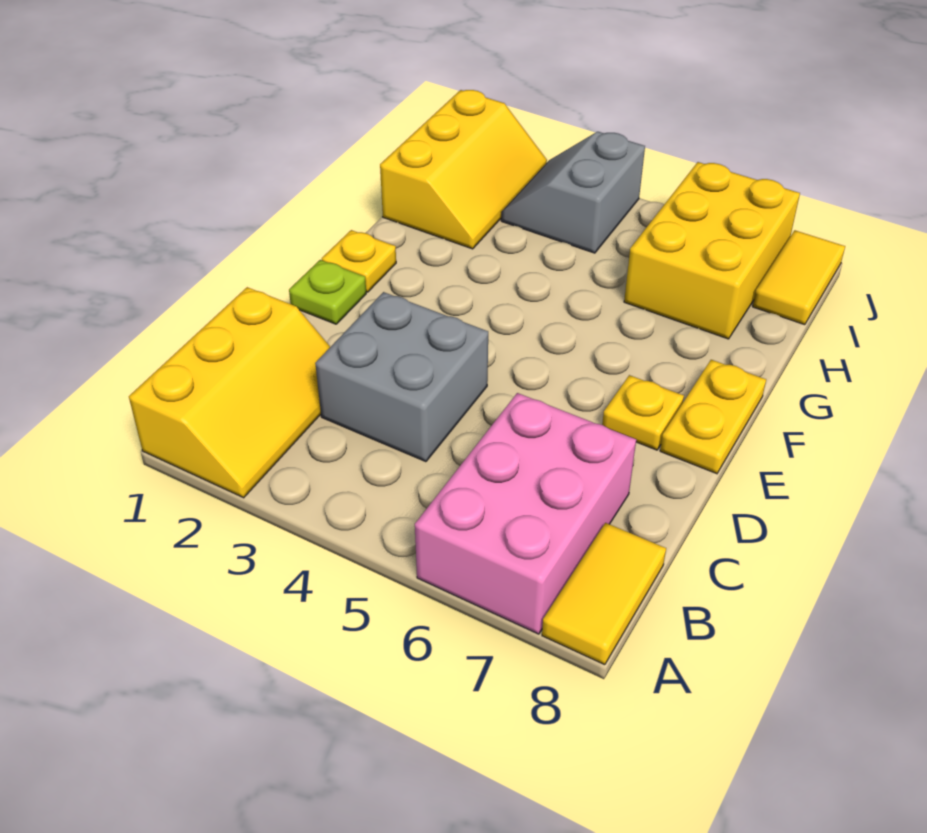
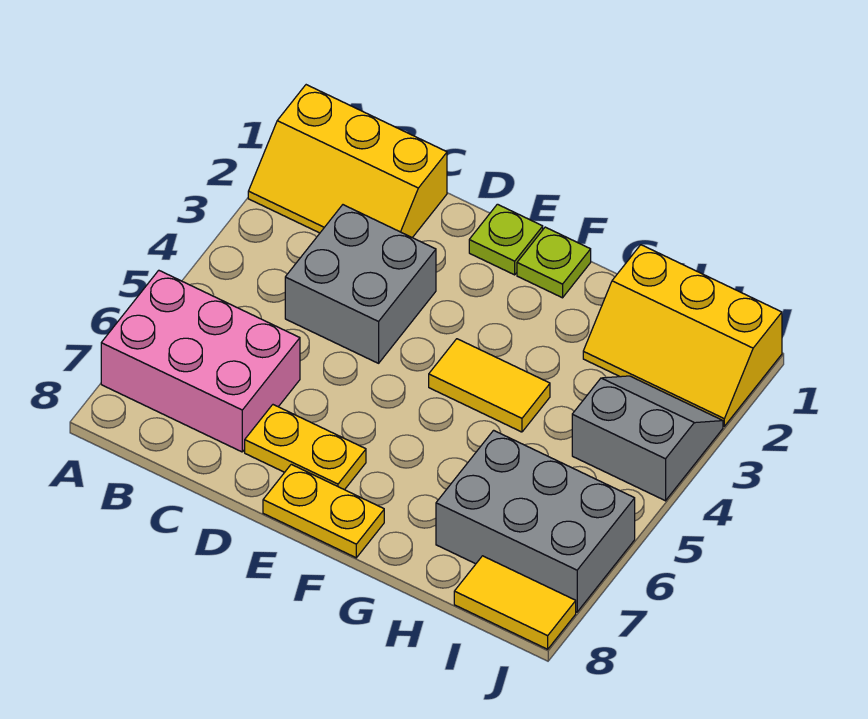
yellow 1x2 tile [542,523,666,665] -> yellow 1x2 tile moved to [429,339,550,432]
yellow 1x1 plate [602,375,684,450] -> yellow 1x2 plate [245,405,366,490]
yellow 1x1 plate [322,230,396,292] -> lime 1x1 plate [517,227,591,298]
yellow 2x3 brick [624,162,800,339] -> grey 2x3 brick [436,430,635,612]

